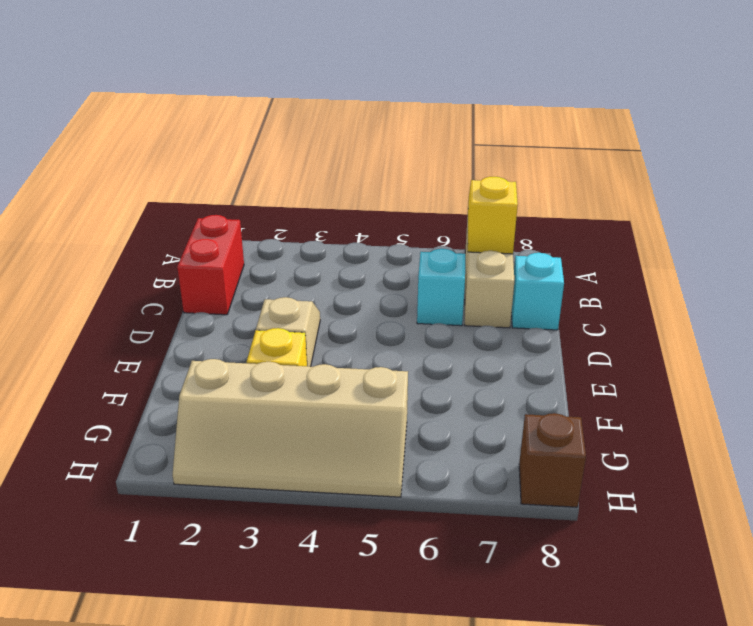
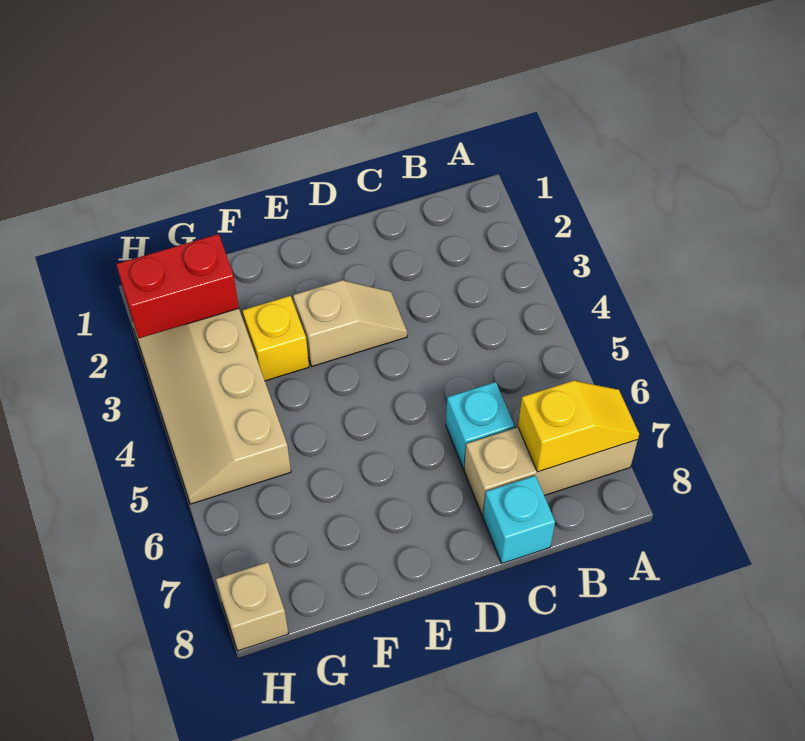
red 1x2 brick [177,215,244,315] -> red 1x2 brick moved to [116,234,239,338]
brown 1x1 brick [519,413,586,507] -> tan 1x1 brick [216,562,289,651]

